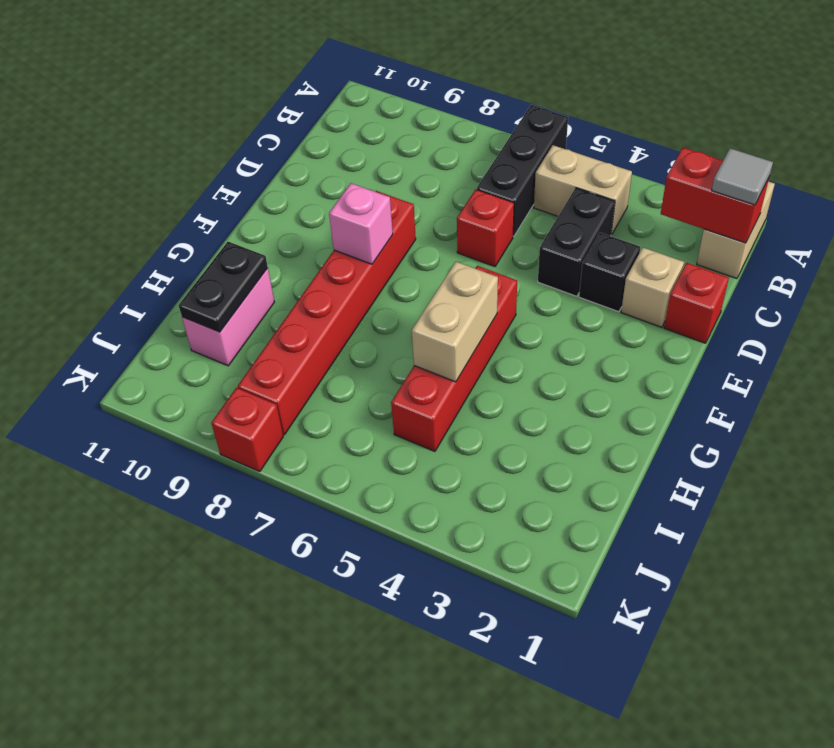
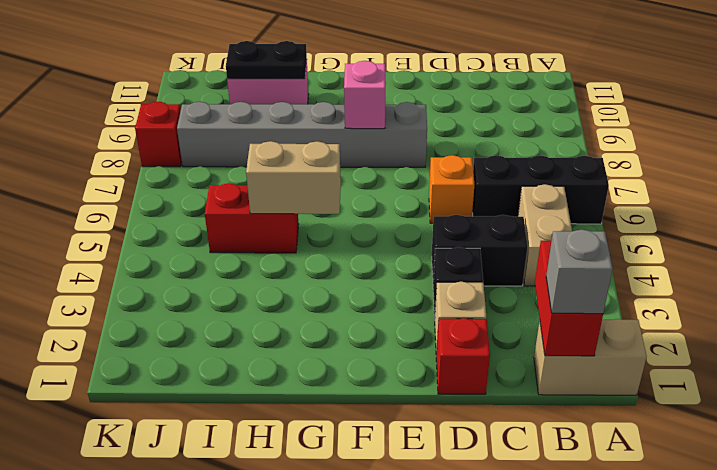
grey 1x1 tile [712,148,773,205] -> grey 1x1 brick [546,230,613,314]
red 1x1 brick [457,189,514,266] -> orange 1x1 brick [429,155,474,223]
red 1x6 brick [238,191,416,435] -> grey 1x6 brick [177,102,427,167]
red 1x4 brick [391,266,517,451] -> red 1x2 brick [205,183,299,253]

